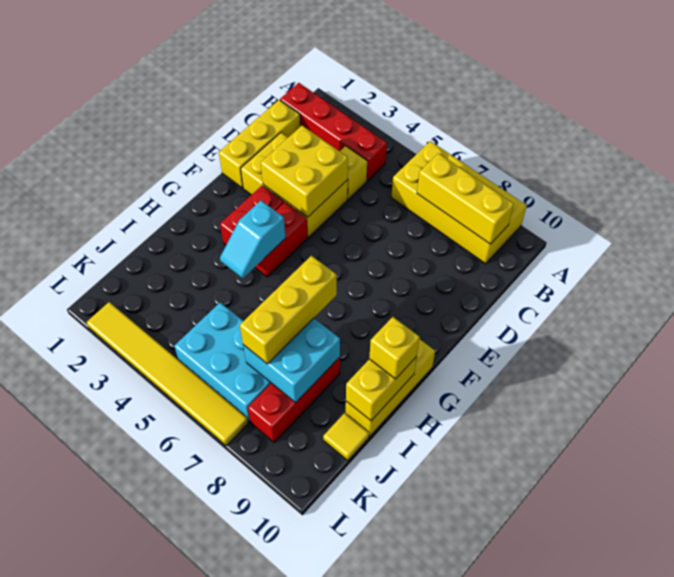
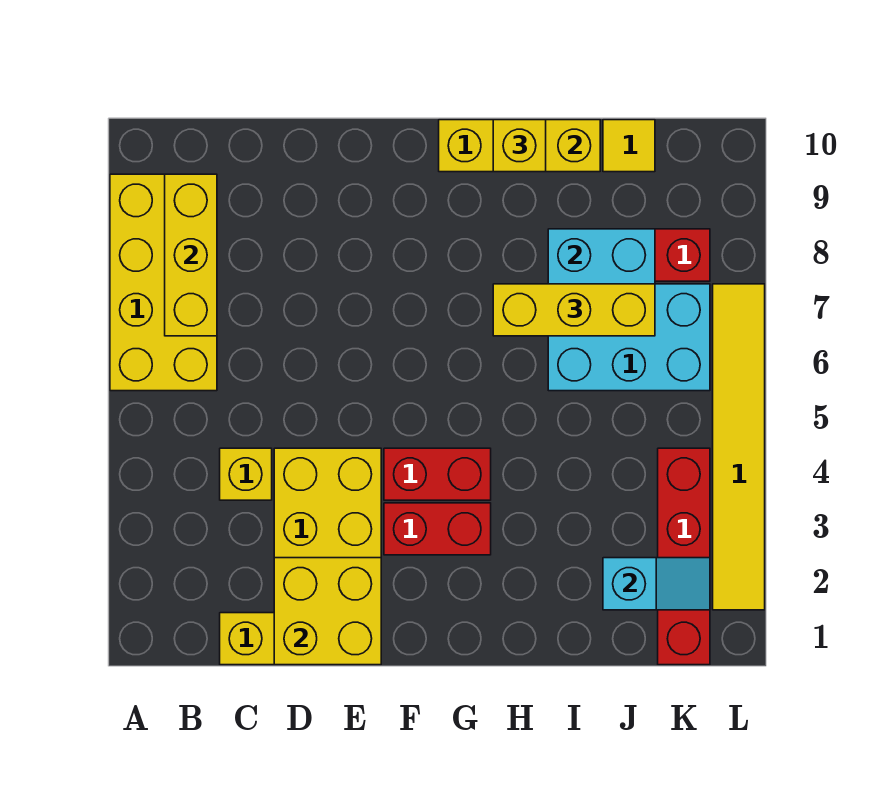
red 1x4 brick [280,83,387,181] -> red 1x4 brick moved to [658,448,710,665]
yellow 2x2 brick [261,126,348,217] -> yellow 2x2 brick moved to [274,558,381,665]
cyan 1x2 slope [220,201,286,278] -> cyan 1x2 slope moved to [603,558,710,610]
cyan 2x3 brick [174,303,271,422] -> cyan 2x3 brick turned to [548,284,710,391]

